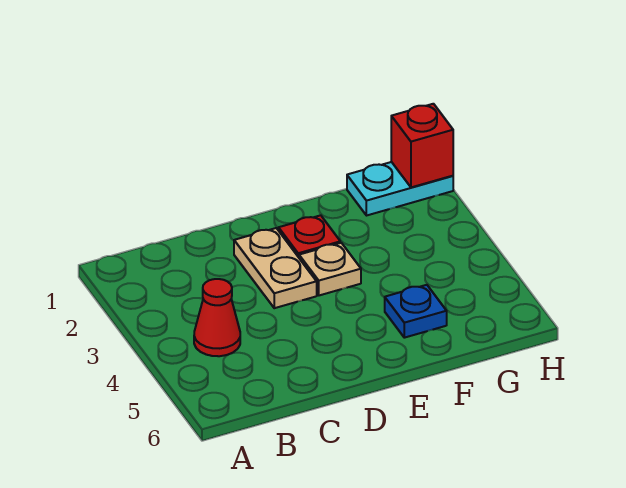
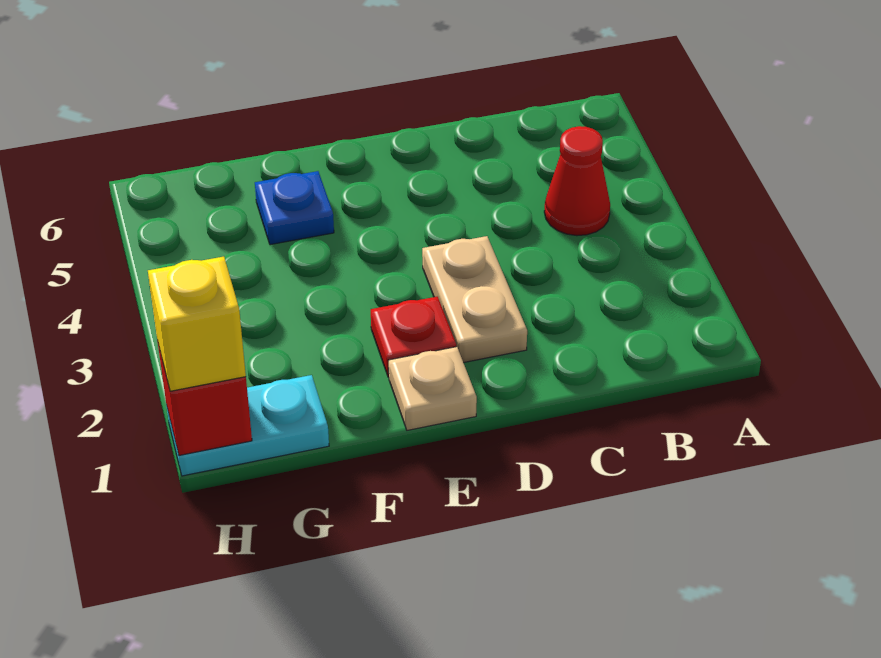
tan 1x1 plate [299,243,361,295] -> tan 1x1 plate moved to [389,347,477,430]
none -> yellow 1x1 brick [148,257,246,391]

